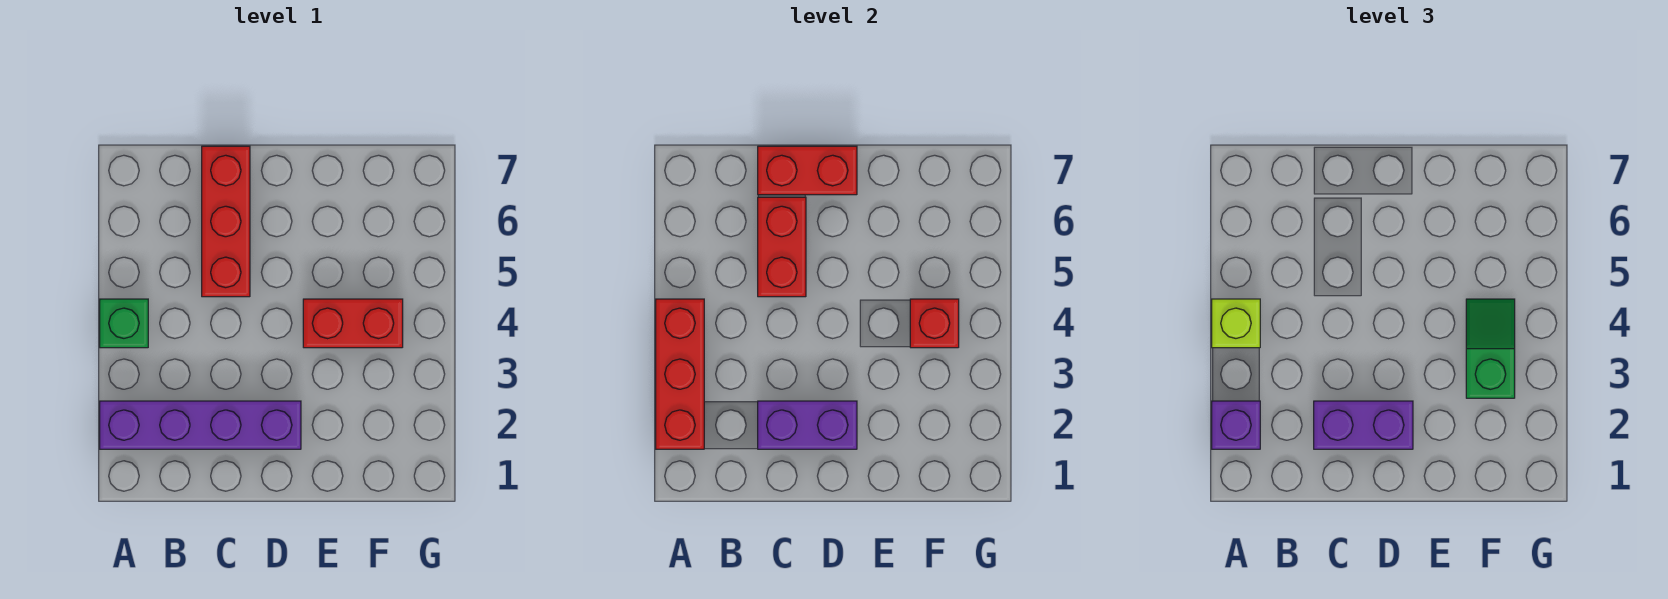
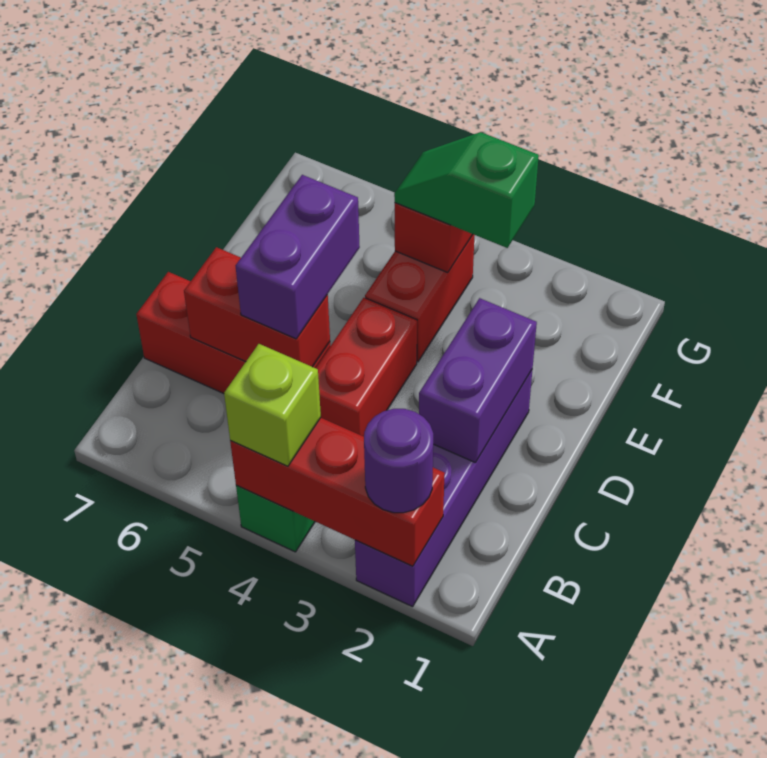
purple 1x1 brick [1212,401,1260,449] -> purple 1x1 round brick [364,409,433,513]
purple 1x2 brick [1314,401,1413,449] -> purple 1x2 brick moved to [236,175,360,339]
red 1x2 brick [758,146,857,195] -> red 1x2 brick moved to [316,298,417,437]

